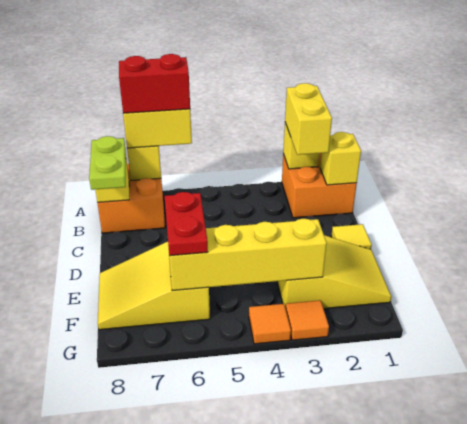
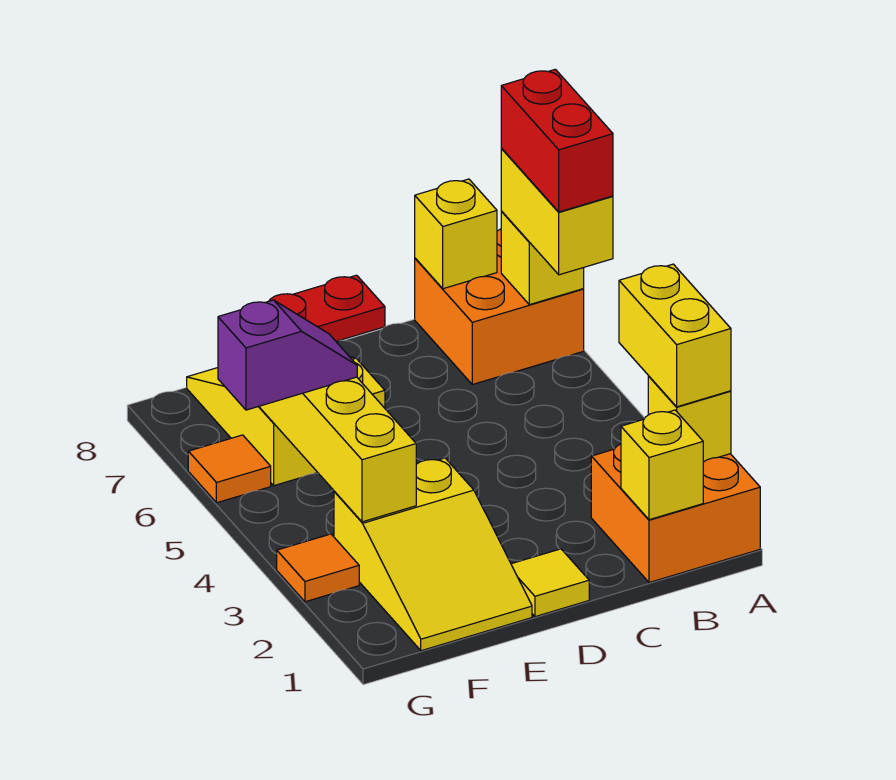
yellow 1x2 brick [285,83,332,155] -> yellow 1x2 brick turned to [619,264,731,407]
lime 1x2 plate [89,136,126,190] -> none
none -> purple 1x2 slope [218,300,357,410]
orange 1x1 tile [249,304,291,344] -> orange 1x1 tile moved to [188,435,271,503]

